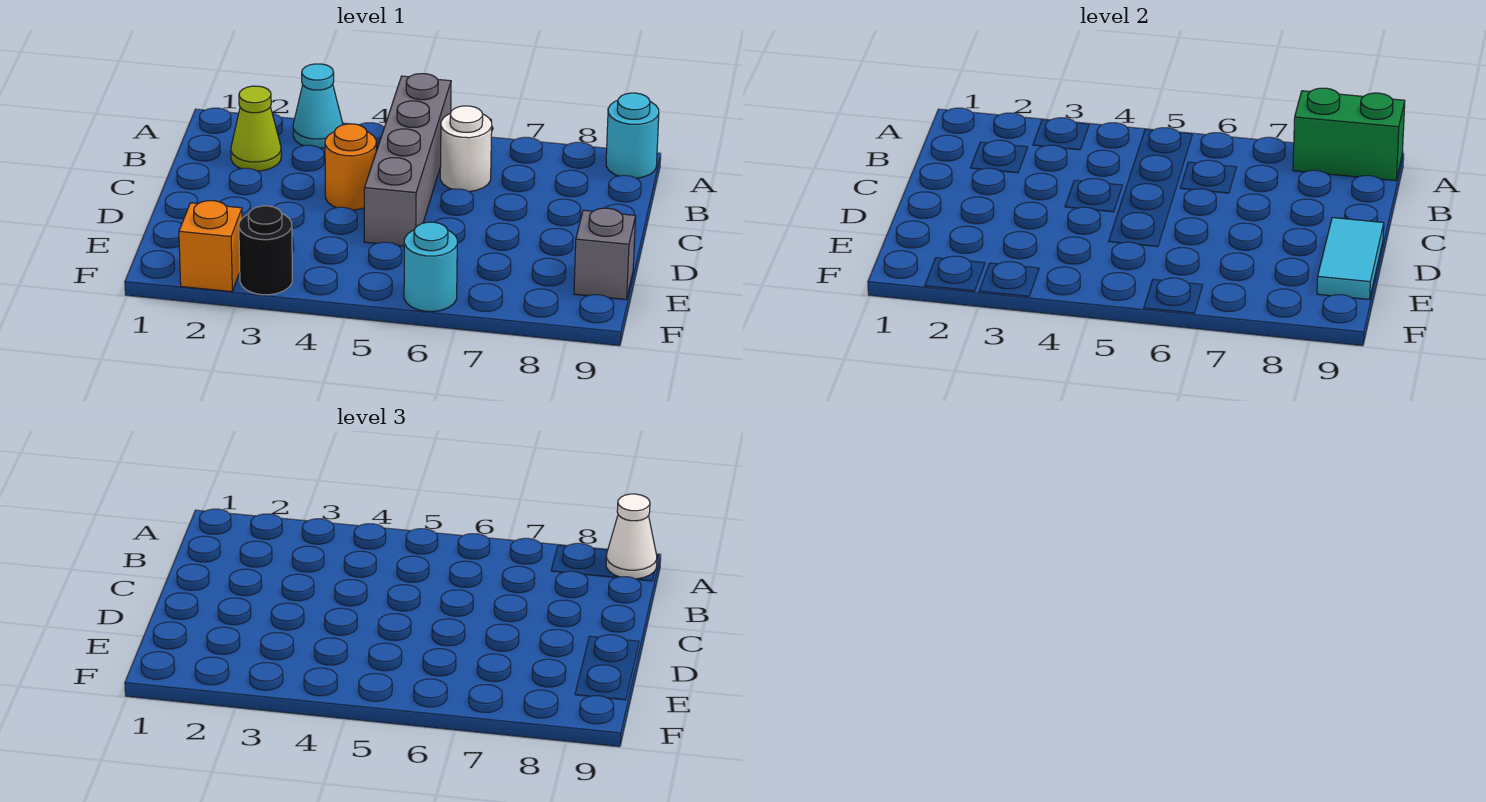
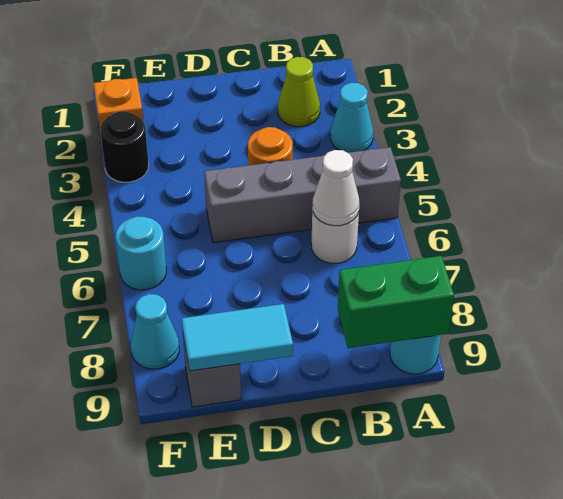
green 1x2 brick [1293,88,1405,181] -> green 1x2 brick turned to [338,256,454,348]
white 1x1 cone [606,494,657,579] -> white 1x1 cone moved to [312,150,360,226]
none -> cyan 1x1 cone [131,294,179,369]

